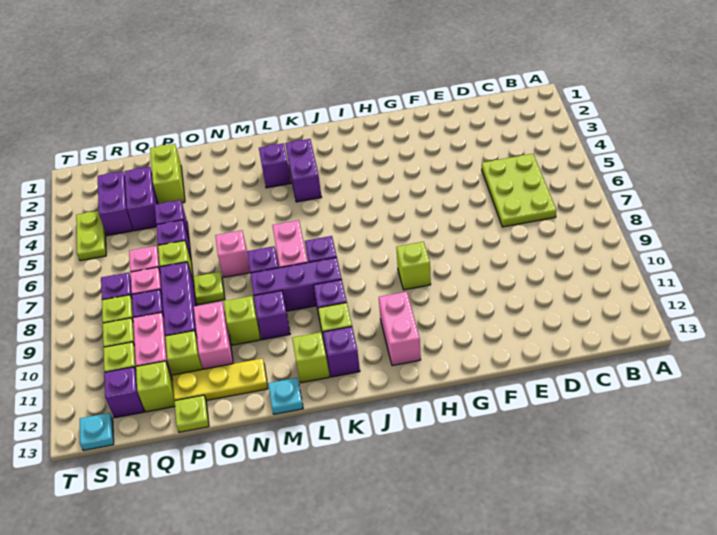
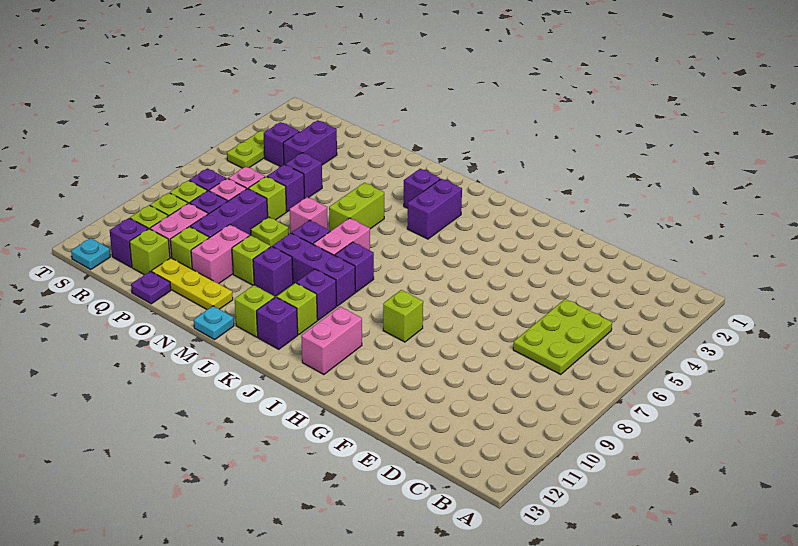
lime 1x2 brick [150,144,185,204] -> lime 1x2 brick moved to [329,183,384,231]
lime 1x1 plate [174,395,209,432] -> purple 1x1 plate [131,271,171,304]
purple 1x2 brick [98,171,133,236] -> purple 1x1 brick [264,122,299,167]

